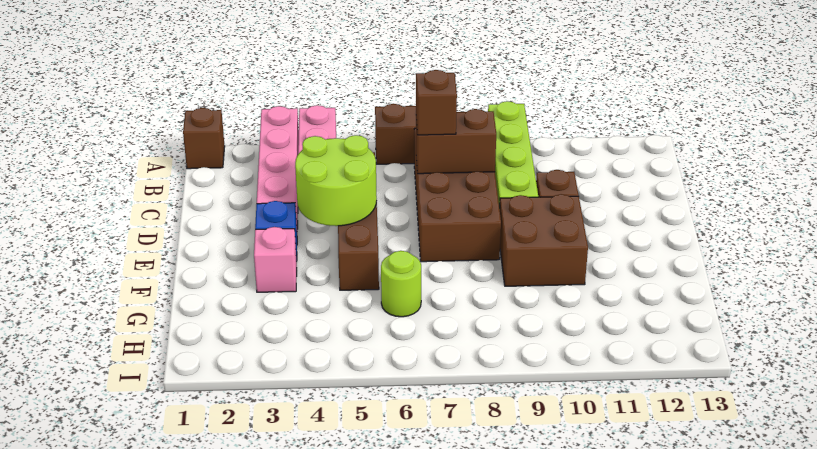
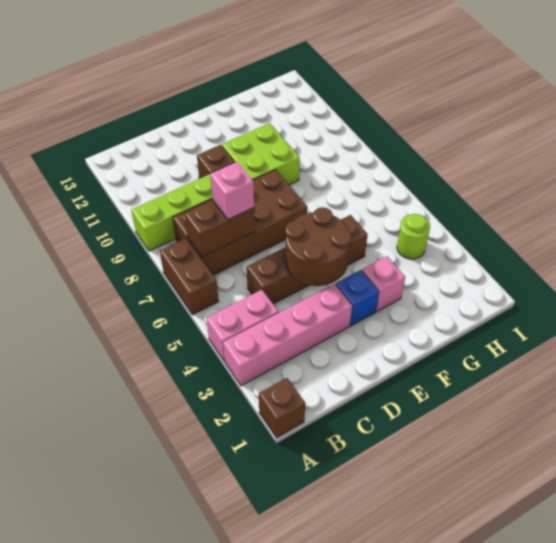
brown 1x2 brick [416,109,496,174] -> brown 1x2 brick turned to [184,200,255,257]
brown 1x1 brick [416,70,457,135] -> pink 1x1 brick [210,162,254,220]
lime 2x2 round brick [295,135,377,226] -> brown 2x2 round brick [285,207,351,286]
brown 2x2 brick [500,194,588,286] -> lime 2x2 brick [222,123,300,185]
lime 1x1 round brick [381,251,421,317] -> lime 1x1 round brick moved to [397,214,430,259]

